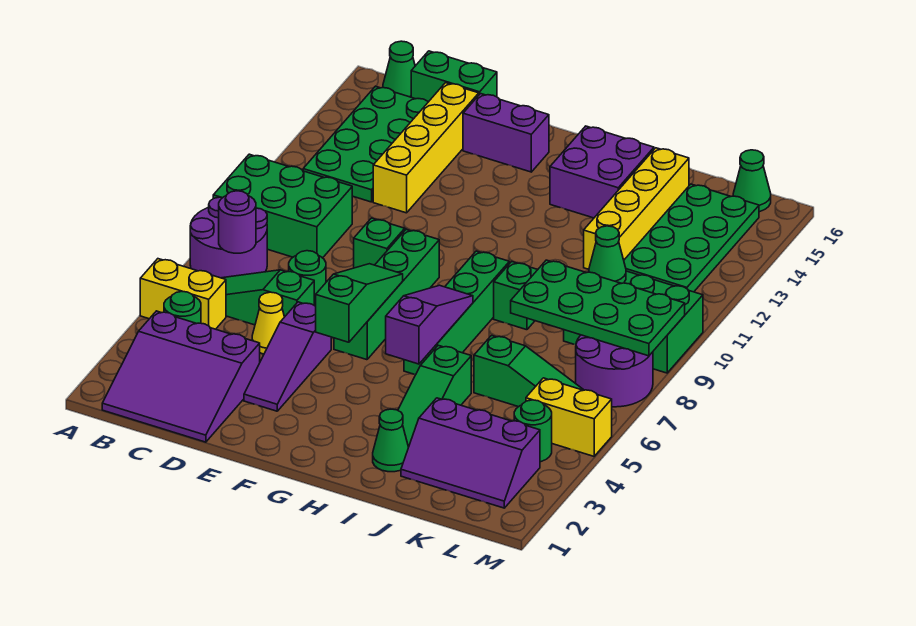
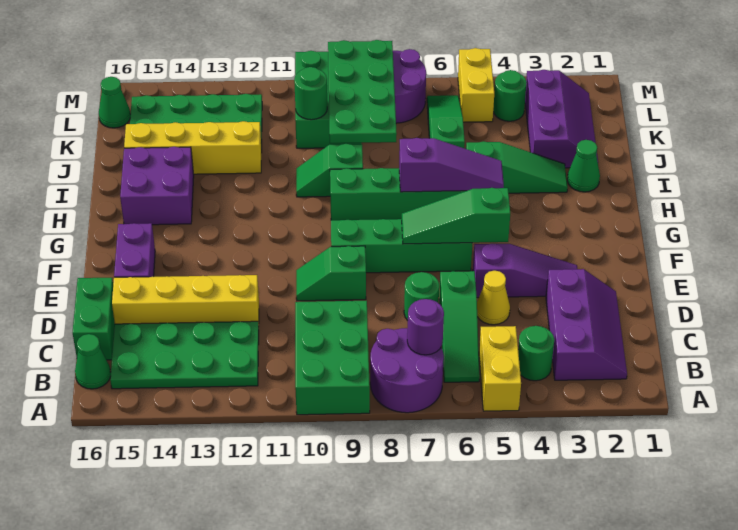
purple 3x3 slope [102,311,260,442] -> purple 2x3 slope [546,269,627,380]
purple 1x3 slope [386,285,473,364] -> purple 1x3 slope turned to [399,138,504,192]
green 1x1 cone [589,226,626,283] -> green 1x1 round brick [294,67,327,120]

